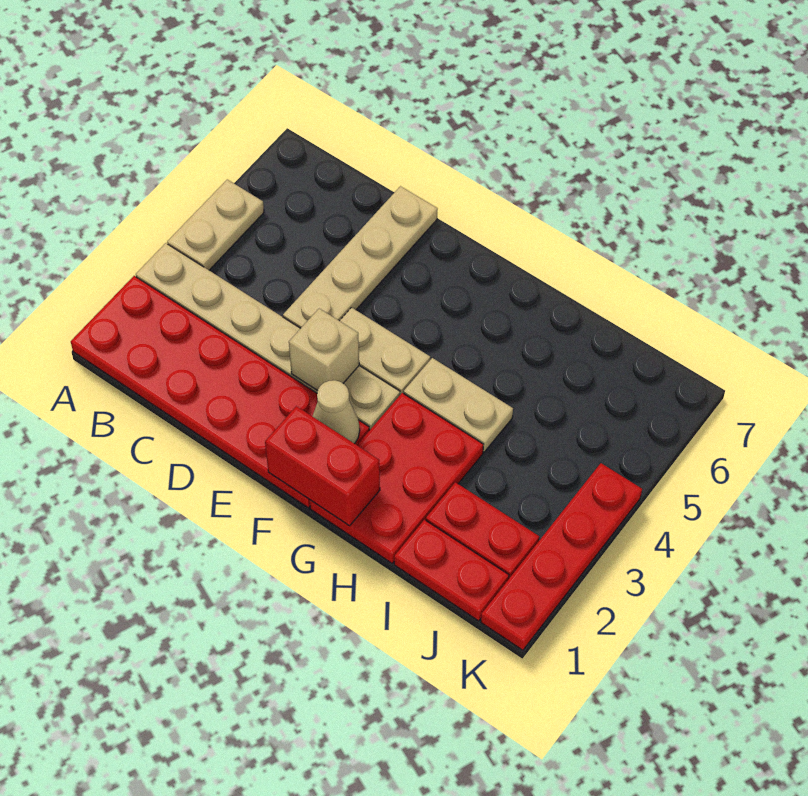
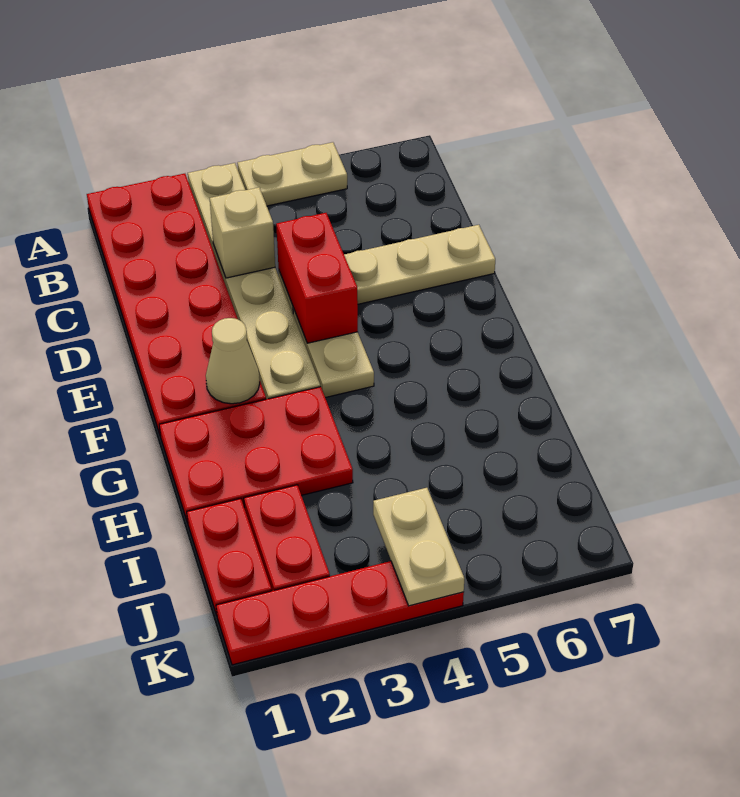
tan 1x1 brick [289,308,359,391] -> tan 1x1 brick moved to [210,187,275,278]
red 1x2 brick [265,406,380,526] -> red 1x2 brick moved to [276,213,358,343]
tan 1x2 plate [404,358,513,452] -> tan 1x2 plate moved to [373,488,464,606]

